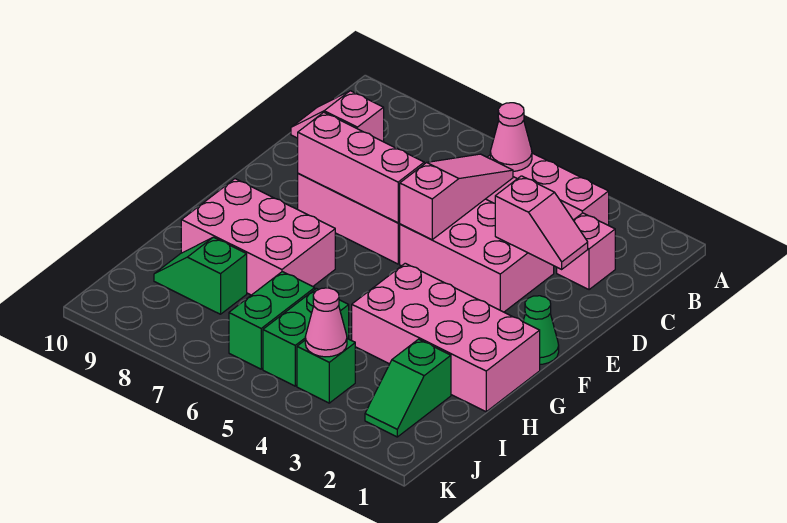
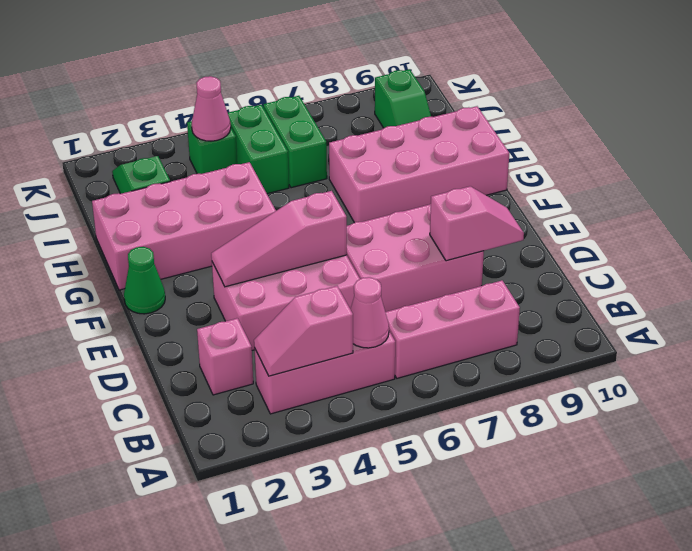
pink 1x3 slope [400,154,513,240] -> pink 1x3 slope turned to [211,191,347,287]
pink 1x2 slope [495,176,588,269] -> pink 1x2 slope moved to [254,286,353,376]
pink 1x3 brick [298,112,424,223] -> pink 1x3 brick moved to [385,280,520,378]
pink 2x3 brick [181,179,335,295] -> pink 2x4 brick [329,106,509,223]
green 1x2 slope [154,237,247,314] -> green 1x2 slope turned to [375,69,431,128]

